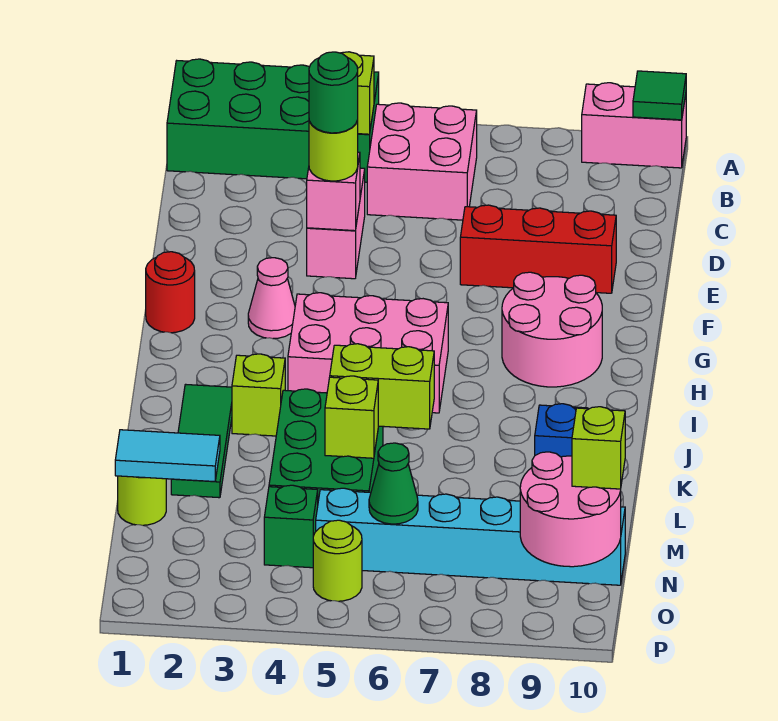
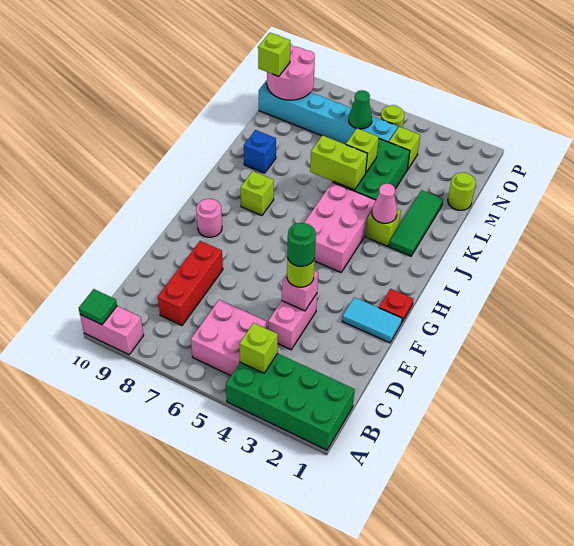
red 1x3 brick [460,205,616,293] -> red 1x3 brick turned to [158,241,223,325]
red 1x1 round brick [146,252,195,333] -> red 1x1 plate [379,289,413,323]
pink 1x1 cone [248,258,295,339] -> pink 1x1 cone moved to [372,184,397,223]
pink 2x2 round brick [502,272,602,387] -> pink 1x1 round brick [196,198,222,237]
pink 2x3 brick [288,293,448,413] -> pink 2x3 brick turned to [304,182,376,272]
none -> lime 1x1 brick [241,171,274,216]
cyan 1x2 tile [115,430,220,482] -> cyan 1x2 tile moved to [342,297,402,343]
green 1x1 brick [264,485,318,568] -> lime 1x1 brick [389,127,420,170]

